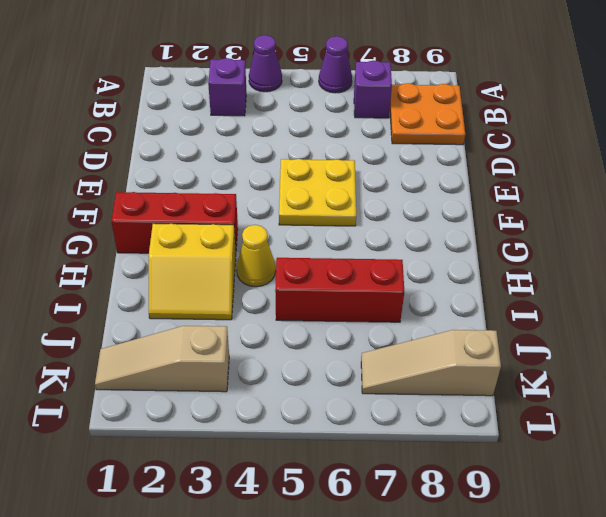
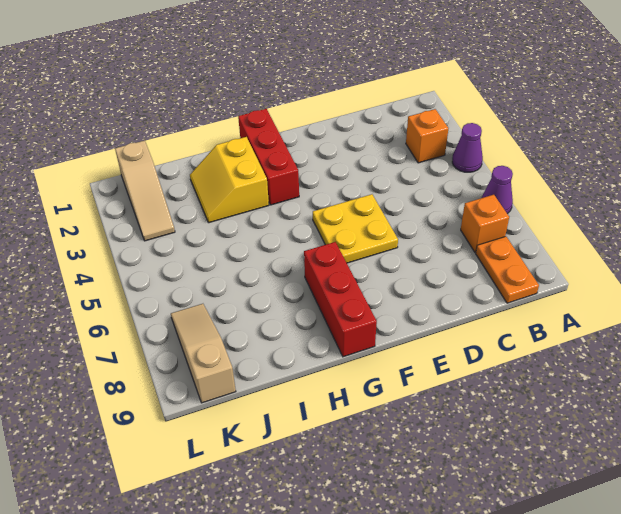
purple 1x1 brick [208,58,246,116] -> orange 1x1 brick [406,109,448,163]
purple 1x1 brick [354,61,392,118] -> orange 1x1 brick [461,195,509,252]
orange 2x2 plate [390,83,465,145] -> orange 1x2 plate [476,236,539,303]
yellow 1x1 cone [237,225,276,287] -> none
red 1x3 brick [275,258,404,322] -> red 1x3 brick moved to [304,242,377,357]
tan 1x3 slope [95,326,229,392] -> tan 1x3 slope turned to [115,141,175,241]

